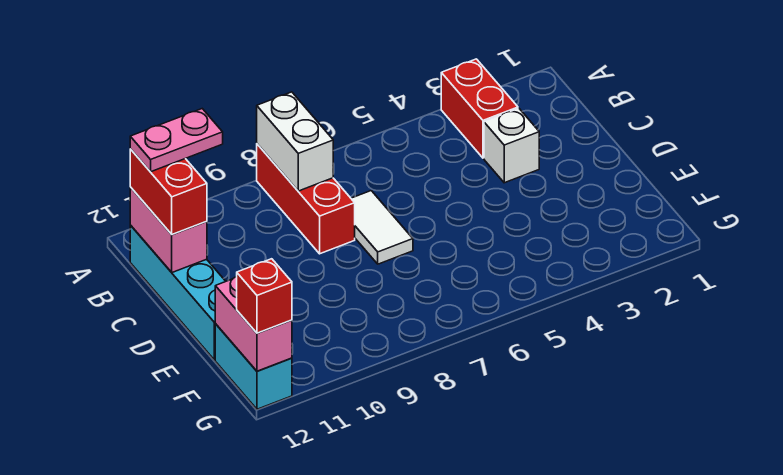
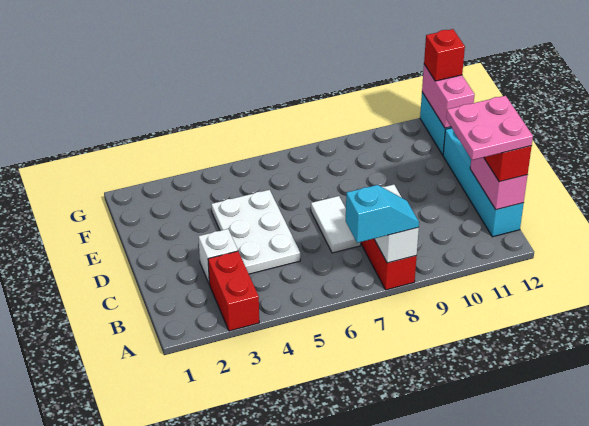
none -> cyan 1x2 slope [346,185,419,243]
pink 1x2 plate [130,109,223,172] -> pink 2x2 plate [446,96,533,160]
none -> white 2x3 plate [211,190,300,274]

